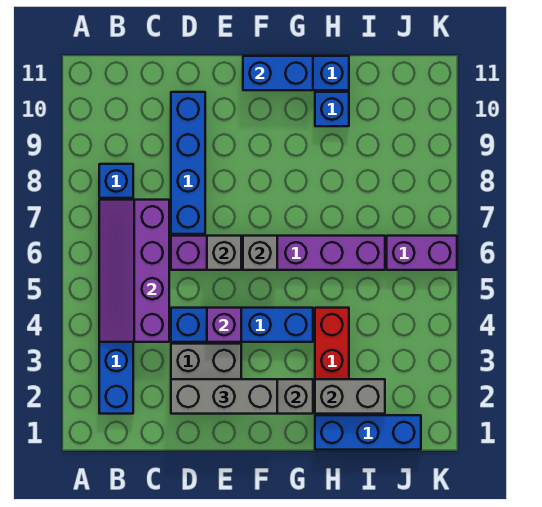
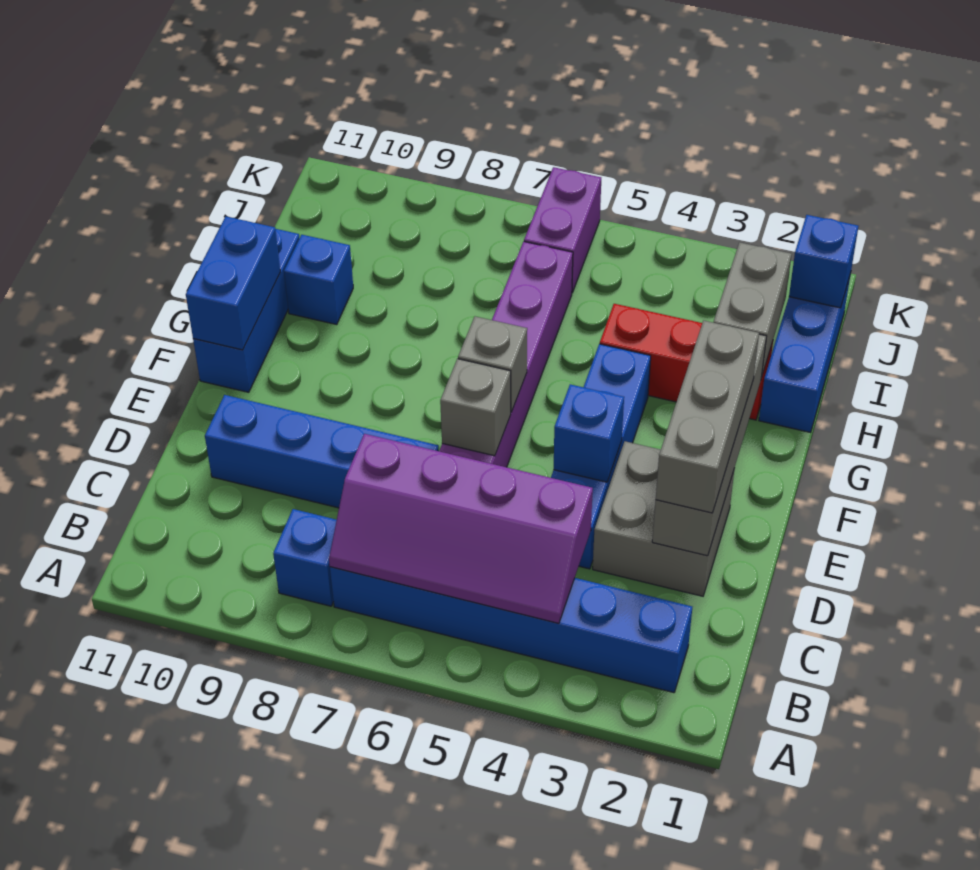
purple 1x1 brick [207,308,241,342] -> blue 1x1 brick [554,384,624,482]
none -> blue 1x1 brick [789,215,858,308]

